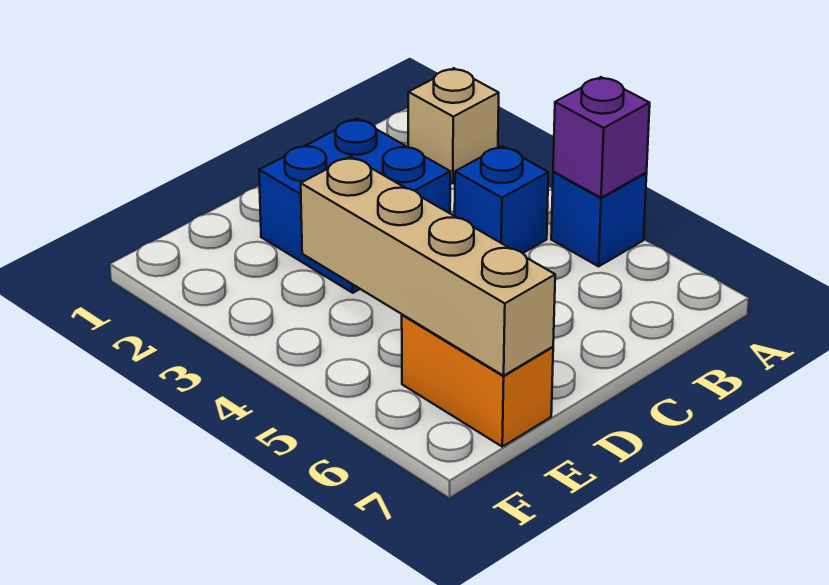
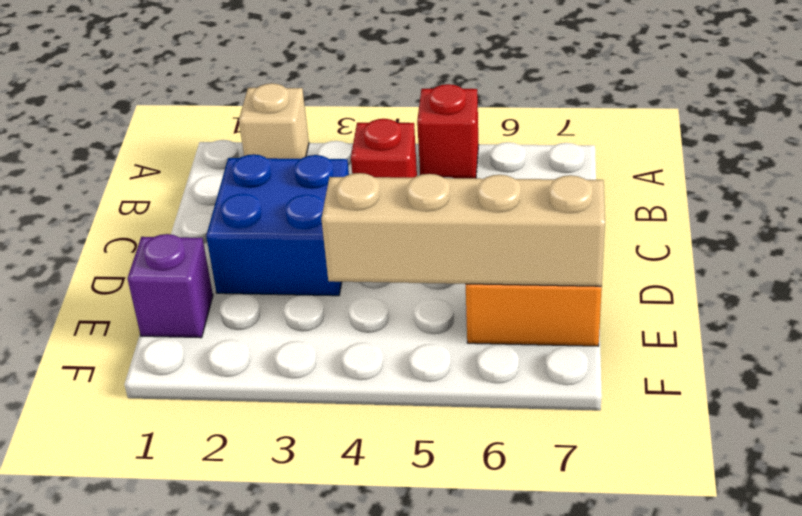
blue 1x1 brick [551,172,647,266] -> red 1x1 brick [417,84,479,178]
purple 1x1 brick [553,77,650,198] -> purple 1x1 brick moved to [127,234,213,338]
blue 1x1 brick [455,146,548,253] -> red 1x1 brick [351,119,417,178]

